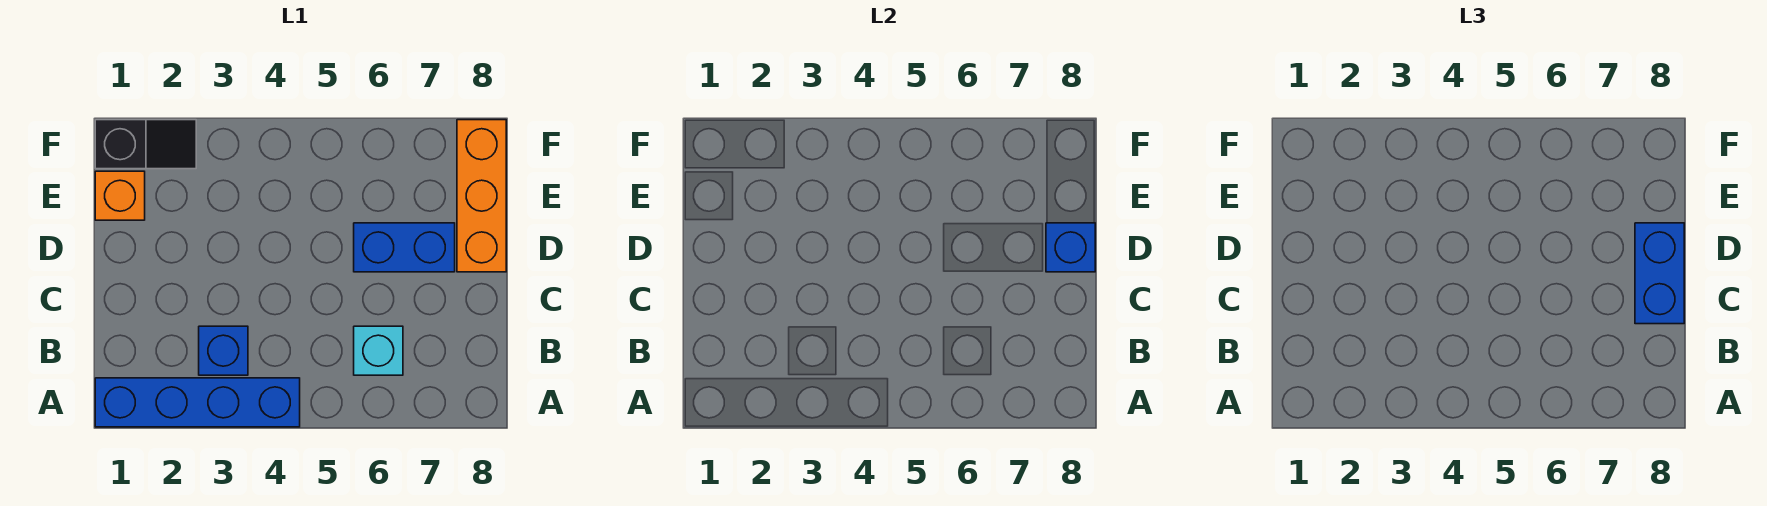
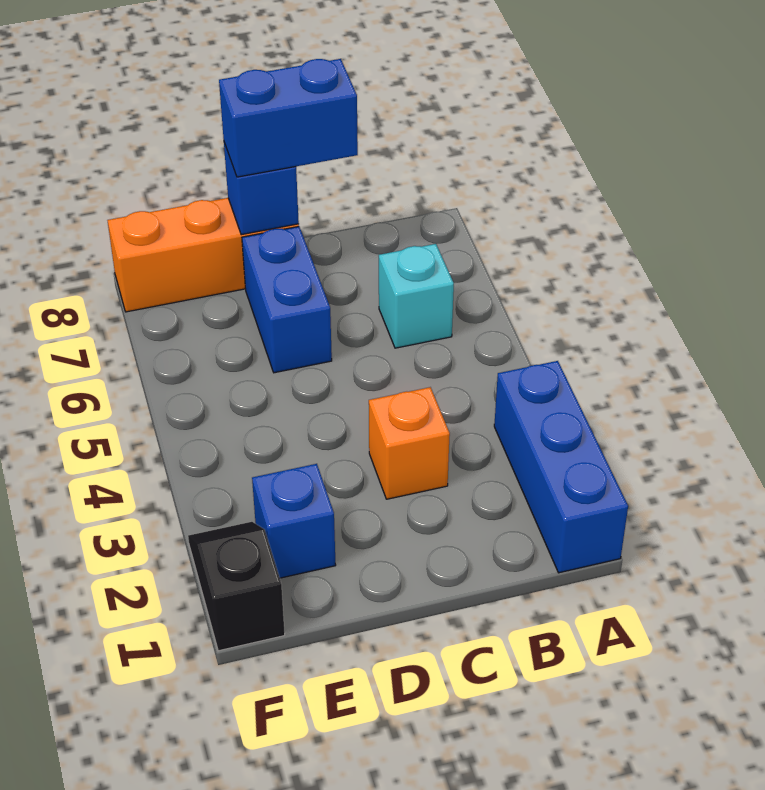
blue 1x4 brick [95,378,300,427] -> blue 1x3 brick [494,361,628,573]
blue 1x1 brick [199,326,248,375] -> blue 1x1 brick moved to [252,464,336,578]
orange 1x1 brick [95,171,145,220] -> orange 1x1 brick moved to [369,387,450,499]

